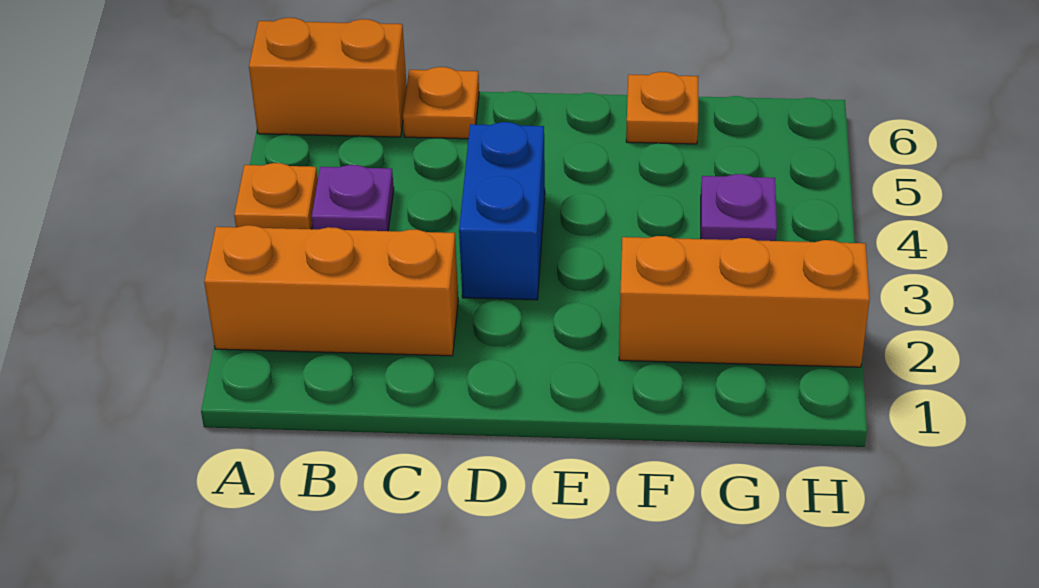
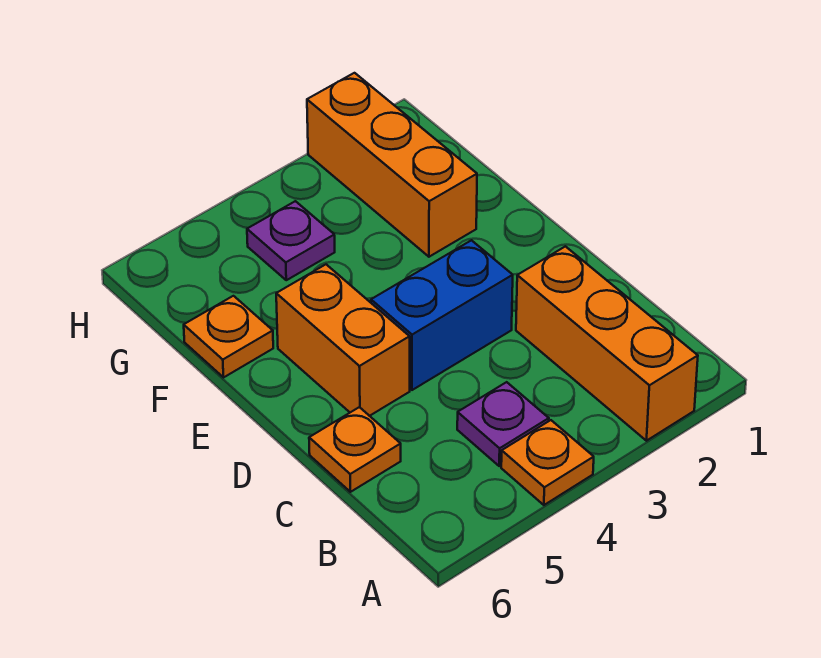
orange 1x2 brick [249,18,407,137] -> orange 1x2 brick moved to [276,265,410,416]

